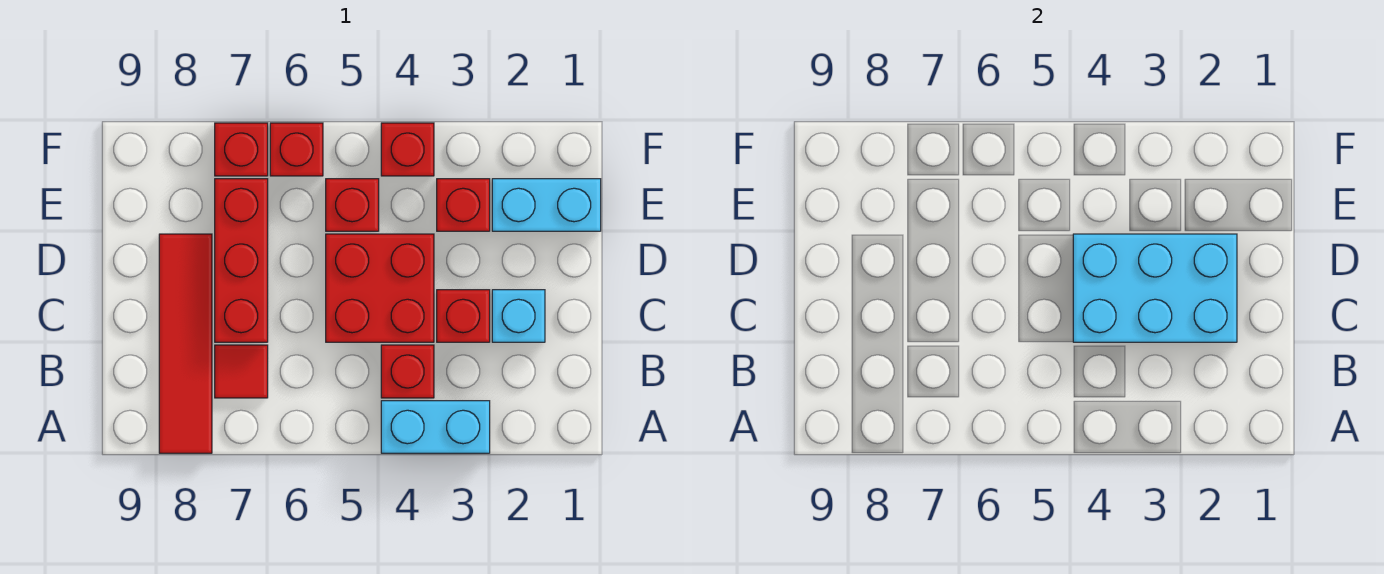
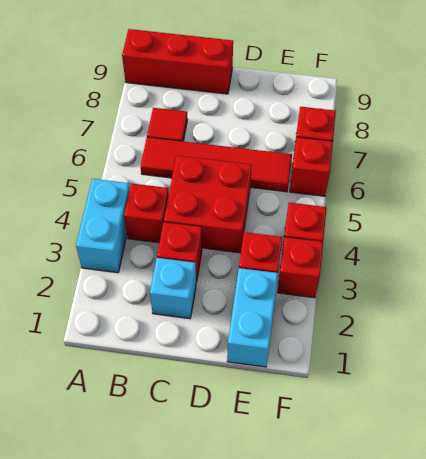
red 1x4 tile [159,234,212,453] -> red 1x4 tile moved to [141,137,292,192]
cyan 2x3 brick [1073,234,1237,342] -> none
red 1x3 brick [215,179,268,342] -> red 1x3 brick moved to [122,29,233,94]
red 1x1 brick [326,179,379,231] -> red 1x1 brick moved to [277,237,323,298]

